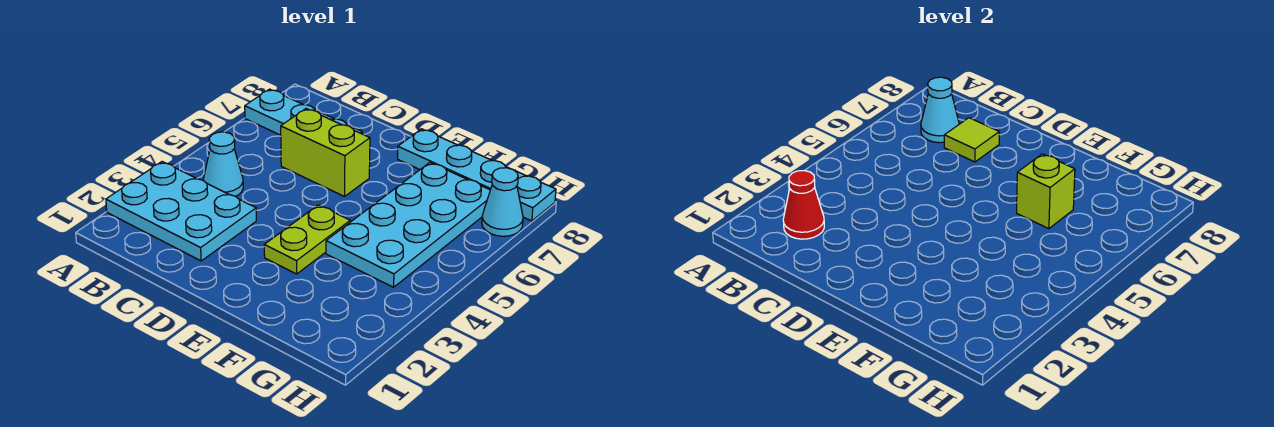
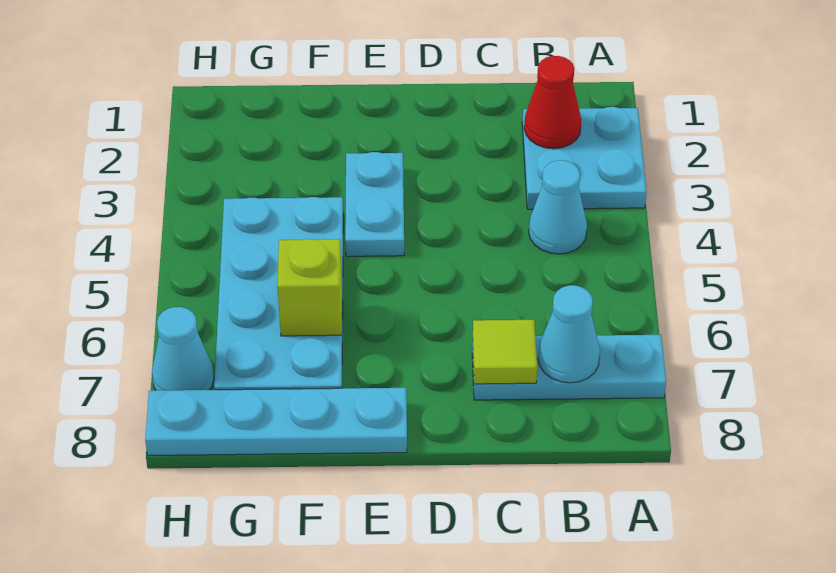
cyan 2x3 plate [106,162,256,261] -> cyan 2x2 plate [522,107,647,209]
lime 1x2 brick [281,109,370,196] -> none
lime 1x2 plate [264,205,350,274] -> cyan 1x2 plate [345,152,404,256]

